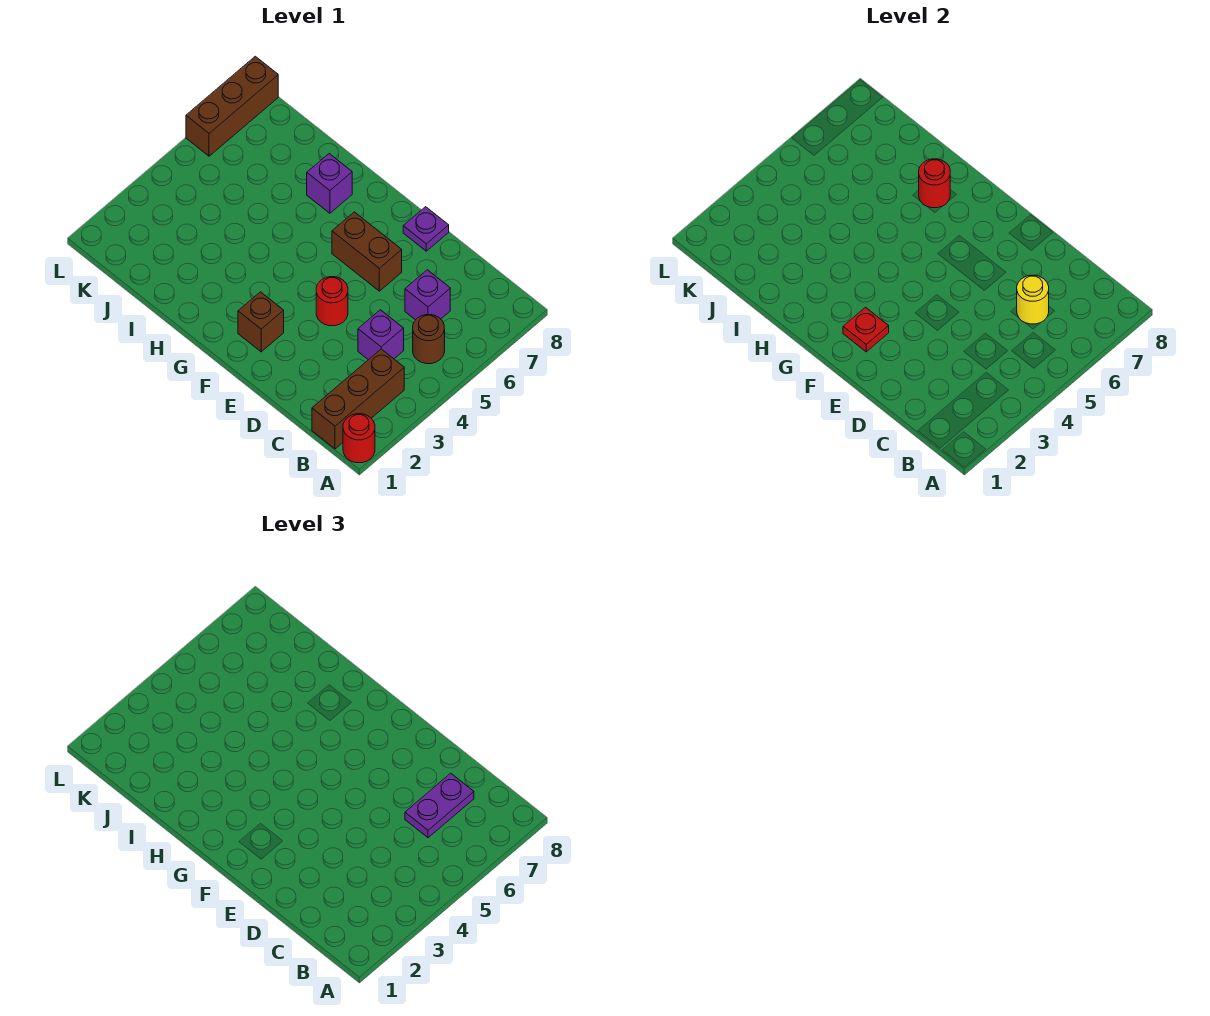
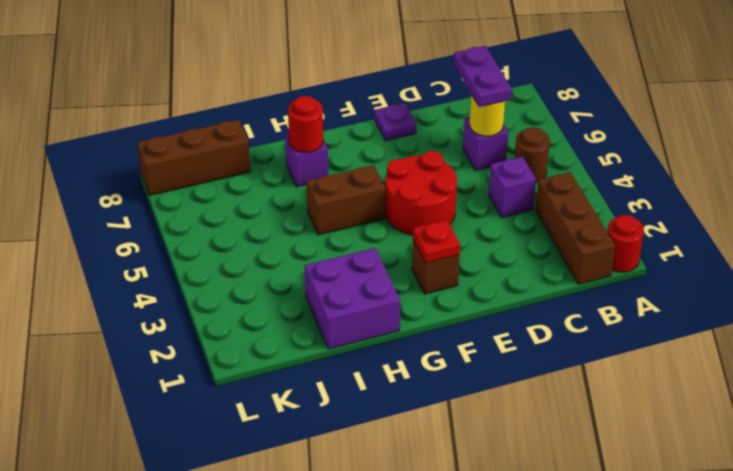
red 1x1 round brick [316,277,348,326] -> red 2x2 round brick [385,151,457,235]
brown 1x2 brick [332,212,402,291] -> brown 1x2 brick moved to [306,165,386,235]
none -> purple 2x2 brick [304,248,400,349]
brown 1x3 brick [186,56,278,156] -> brown 1x3 brick turned to [137,120,251,195]

